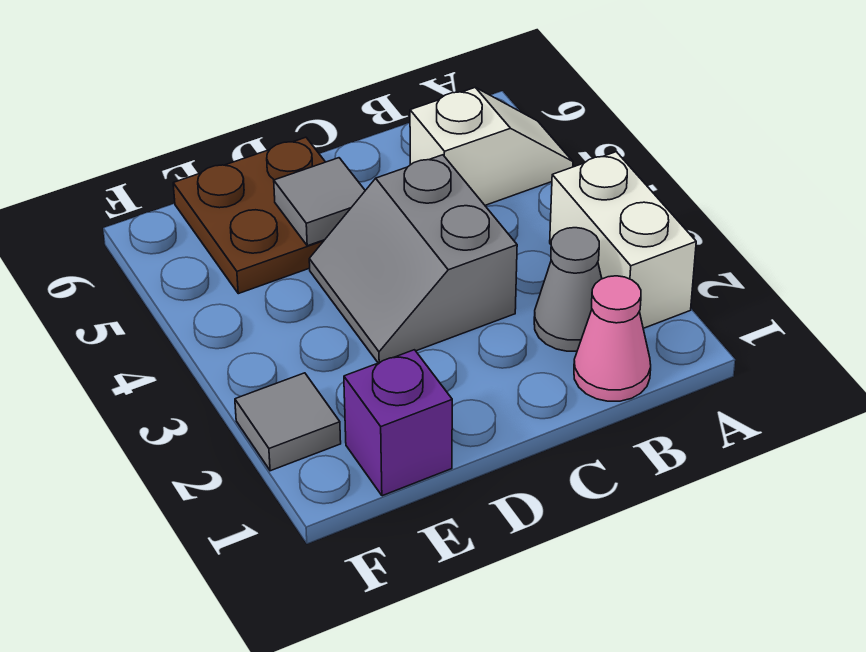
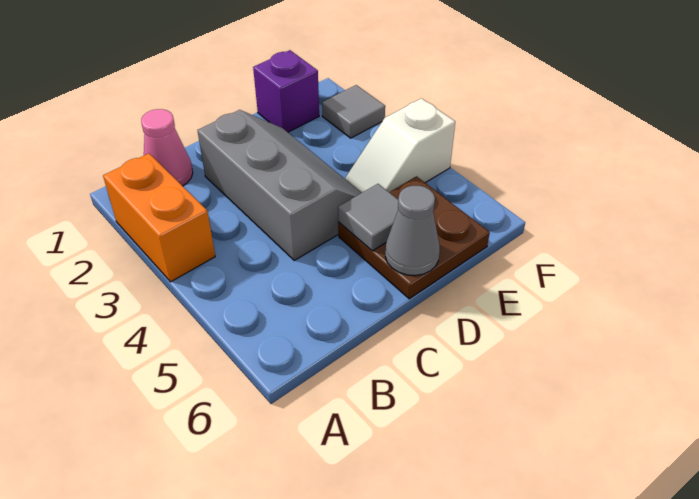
white 1x2 brick [550,152,696,328] -> orange 1x2 brick [103,153,215,282]
white 1x2 slope [410,87,573,205] -> white 1x2 slope moved to [346,98,455,193]
grey 1x1 cone [534,228,602,351] -> grey 1x1 cone moved to [385,186,440,276]
grey 2x2 slope [309,155,517,363] -> grey 2x3 slope [197,110,361,260]

